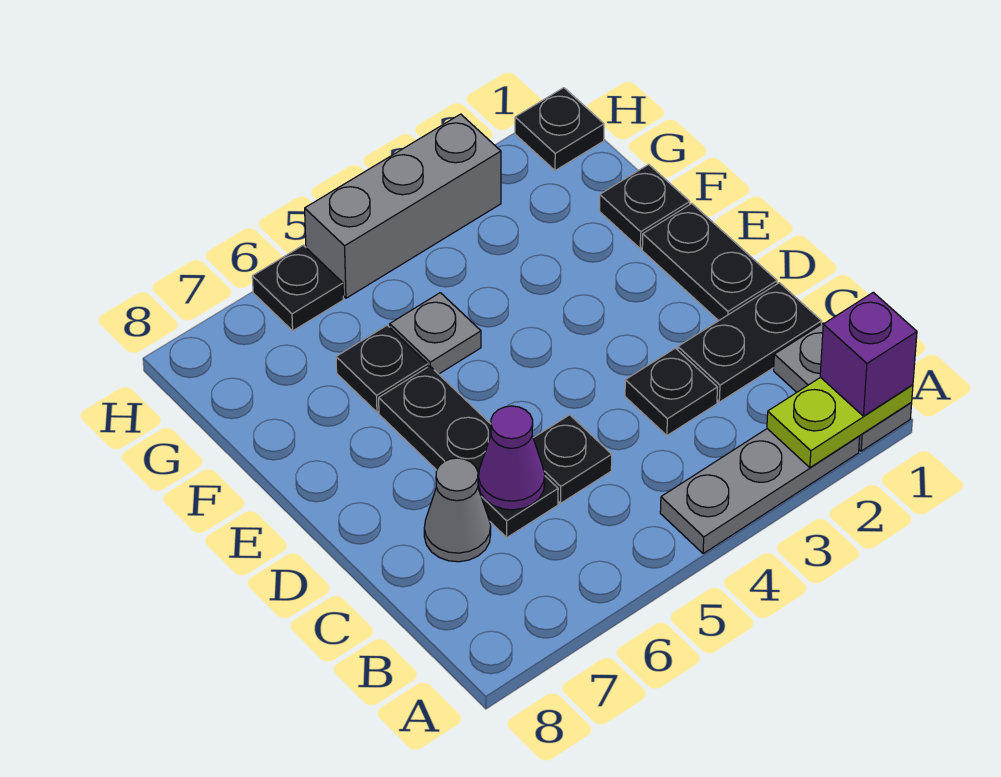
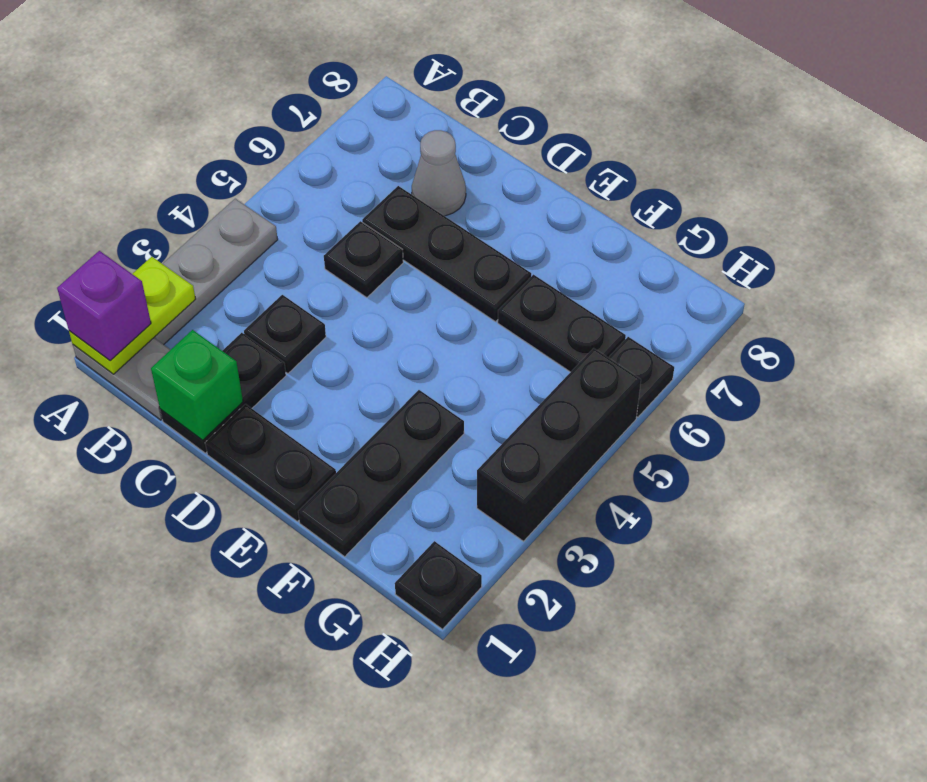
none -> green 1x1 brick [151,330,243,440]
purple 1x1 cone [478,406,545,510] -> none
black 1x1 plate [600,165,690,249] -> black 1x3 plate [298,390,464,557]
grey 1x1 plate [390,293,481,374] -> none
black 1x1 plate [336,325,428,412] -> black 1x2 plate [498,275,626,372]
grey 1x3 brick [305,114,501,298] -> black 1x3 brick [477,348,641,541]

